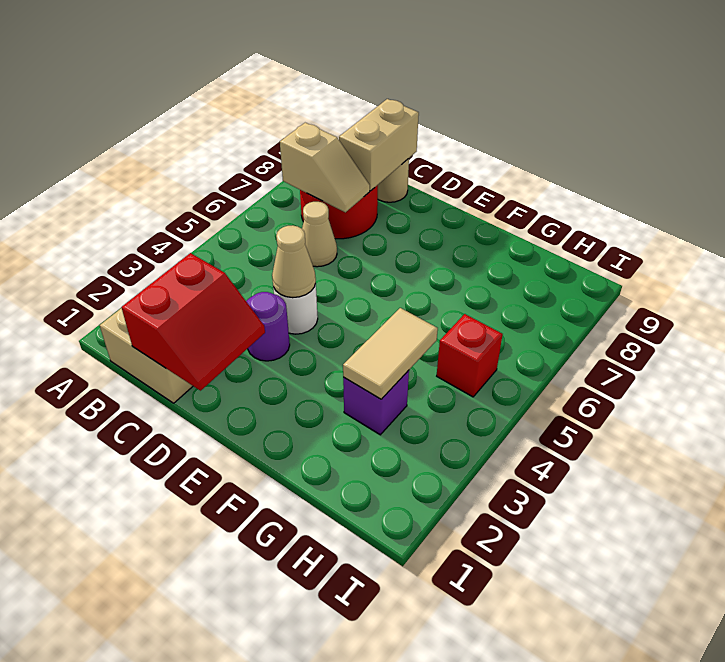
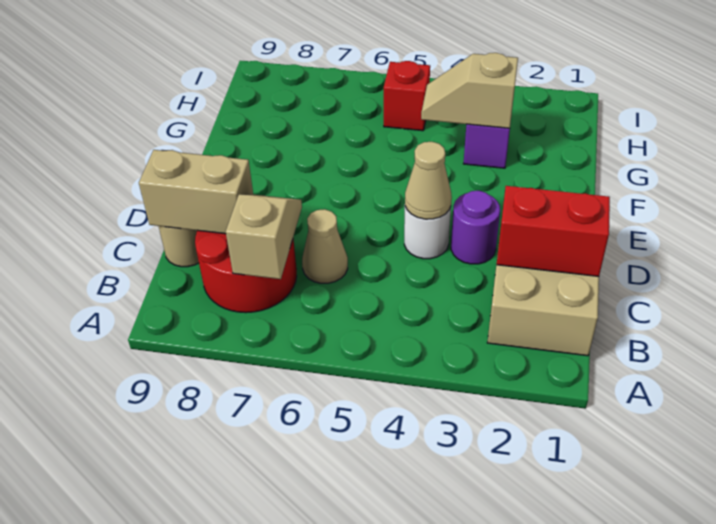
tan 1x2 tile [343,308,438,399] -> tan 1x2 slope [421,53,518,128]

